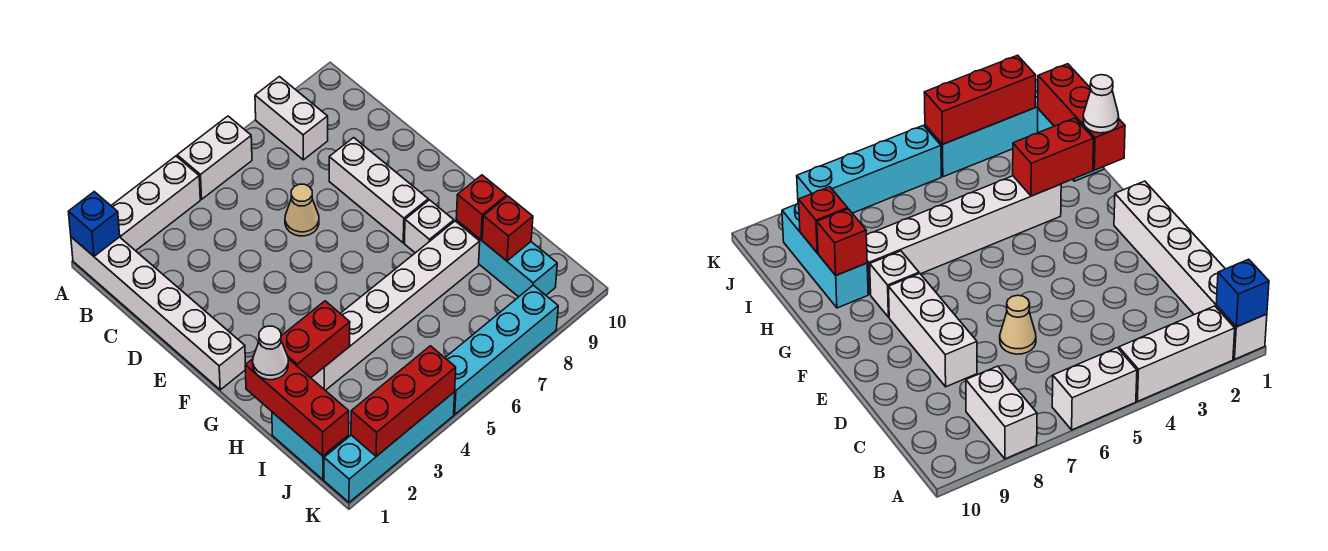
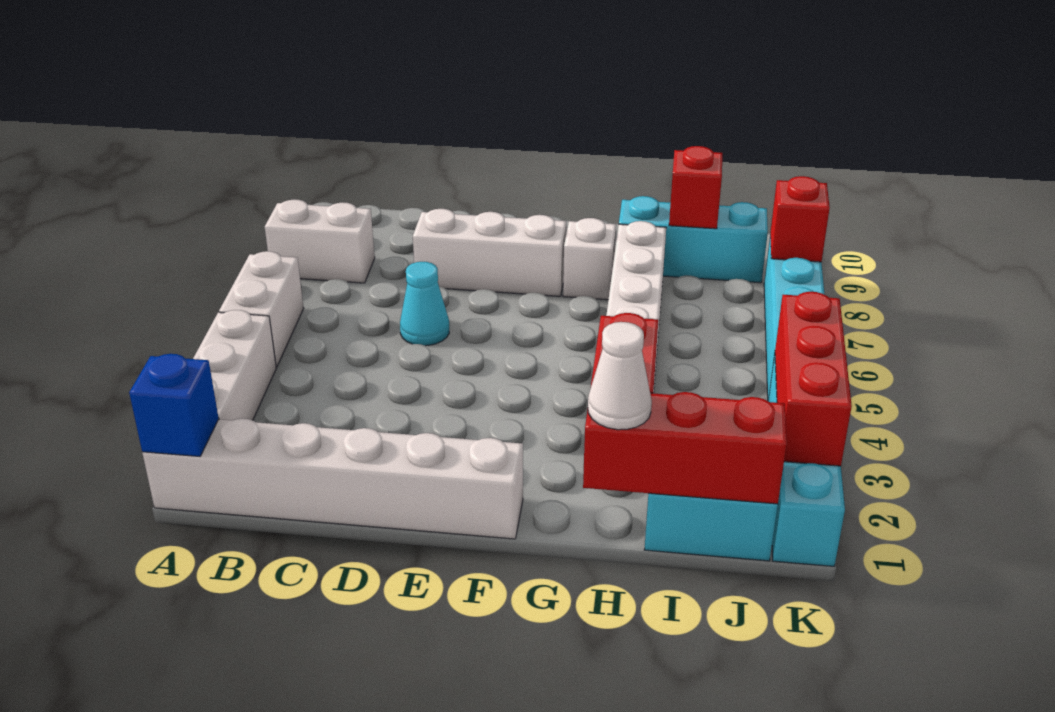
tan 1x1 cone [285,184,319,236] -> cyan 1x1 cone [400,262,449,346]
red 1x1 brick [456,175,507,239] -> red 1x1 brick moved to [770,176,830,262]

